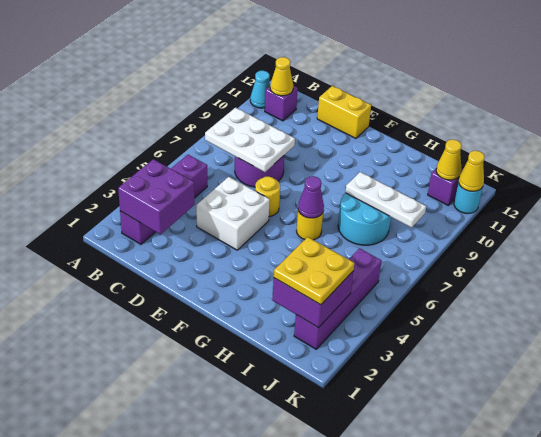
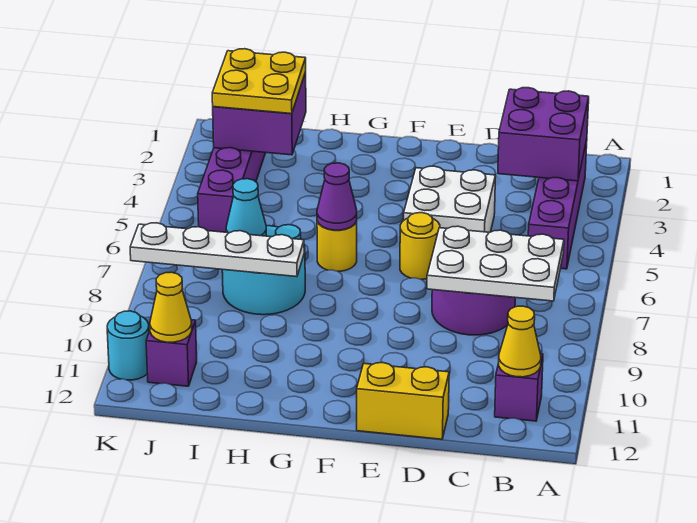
cyan 1x1 cone [250,71,270,108] -> cyan 1x1 cone moved to [226,179,266,236]
white 1x3 plate [345,172,426,228] -> white 1x4 plate [130,223,304,277]
yellow 1x1 cone [459,151,485,191] -> none

